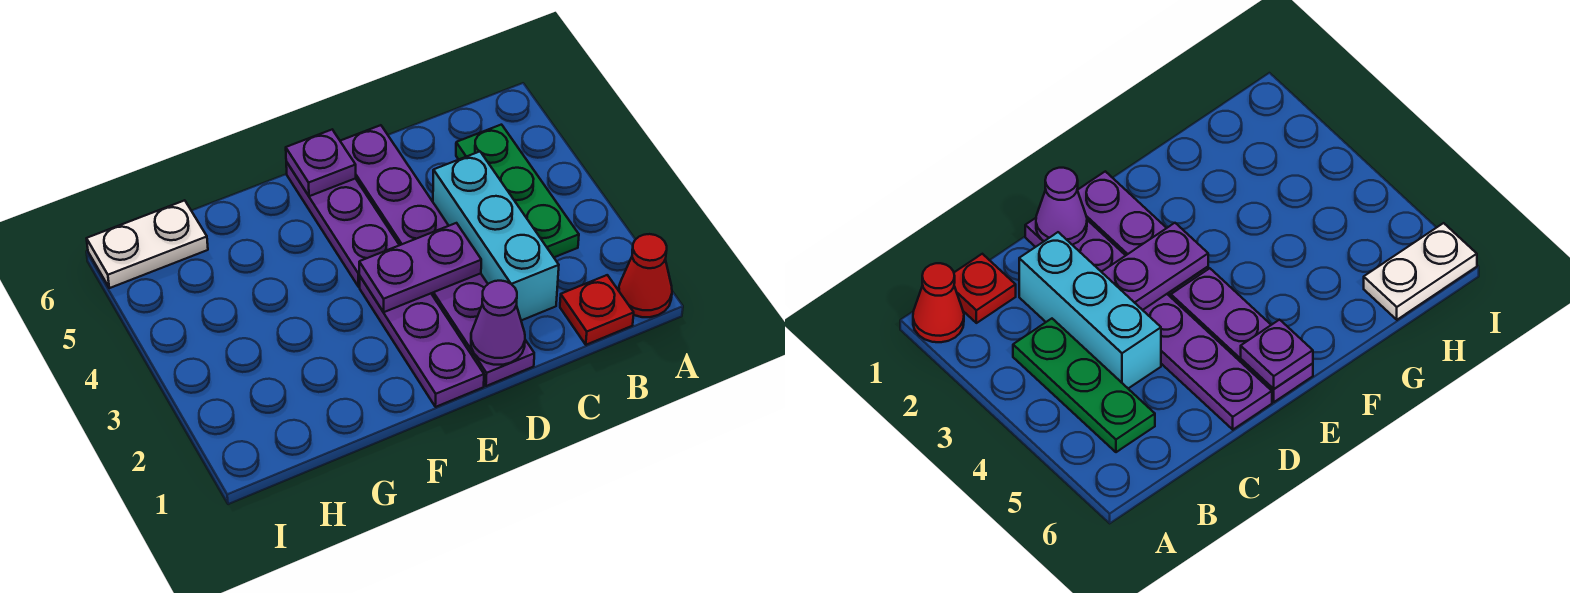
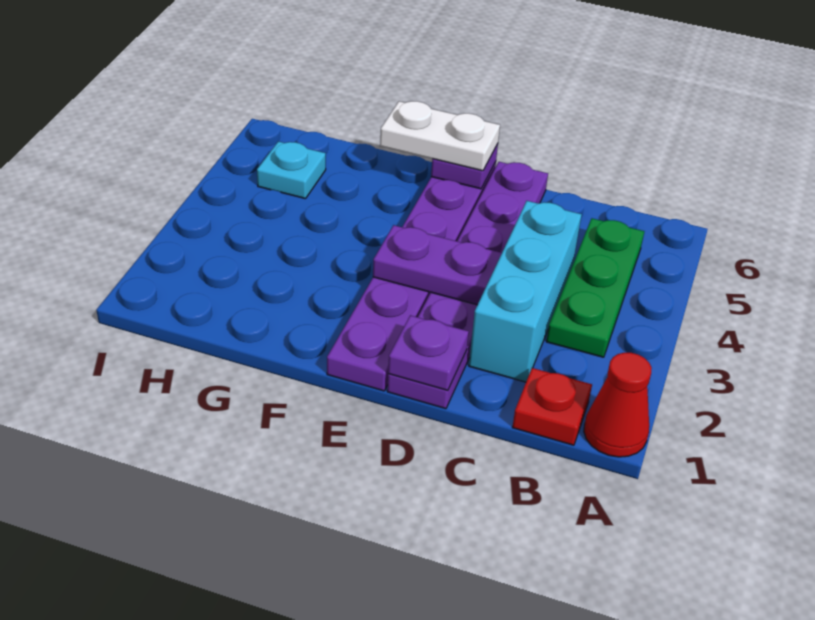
purple 1x1 cone [471,281,525,365] -> purple 1x1 plate [388,315,469,390]
none -> cyan 1x1 plate [257,142,326,199]
white 1x2 plate [87,200,208,288] -> white 1x2 plate moved to [380,101,500,171]

